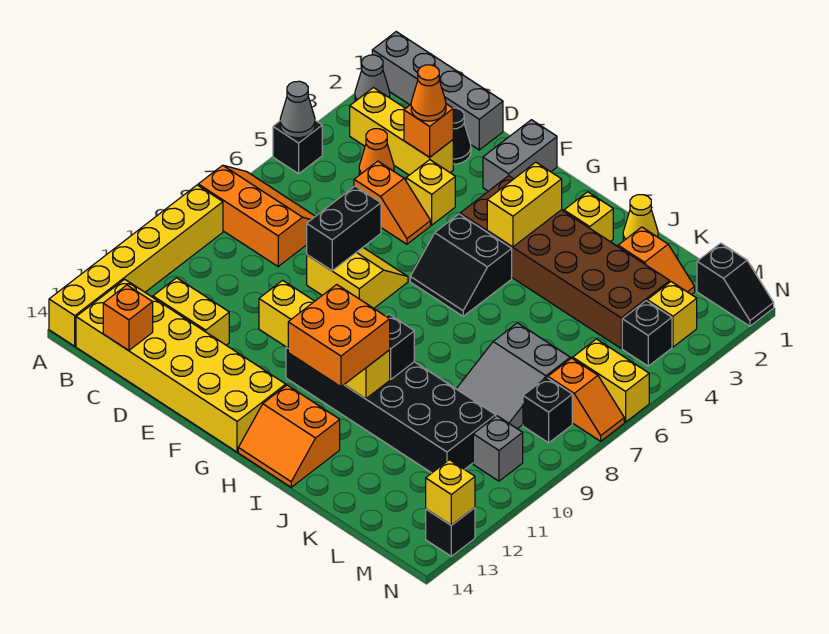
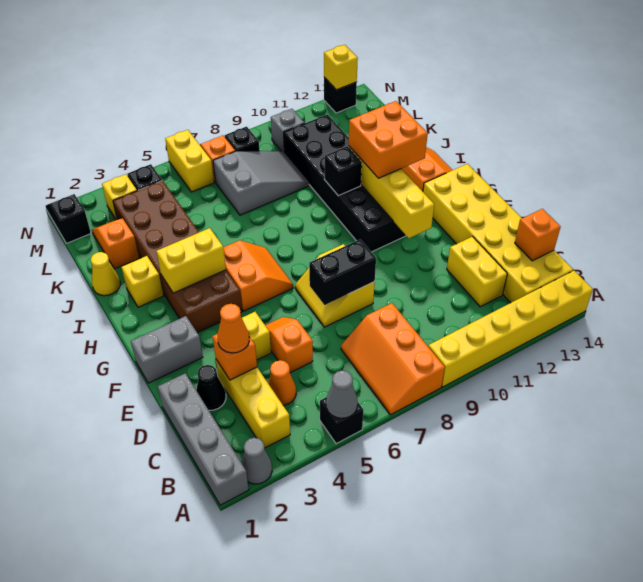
black 2x2 slope [410,214,512,316] -> orange 2x2 slope [223,240,293,311]

